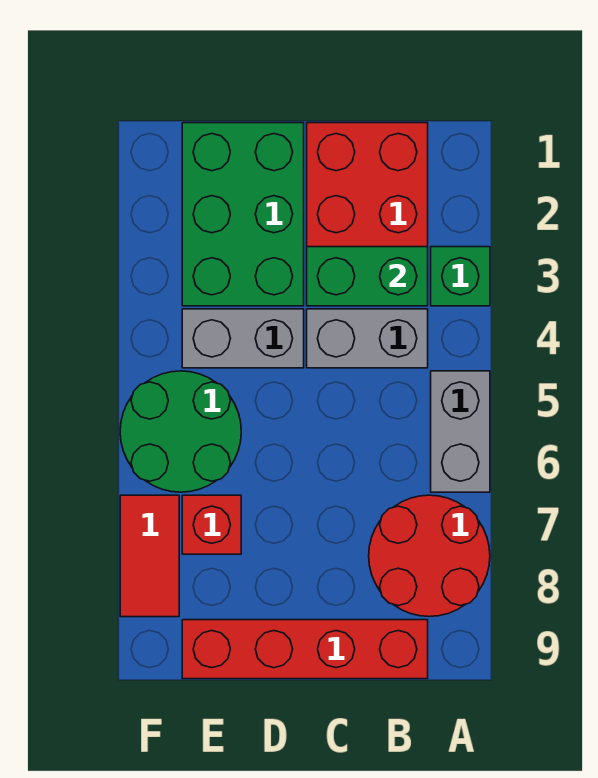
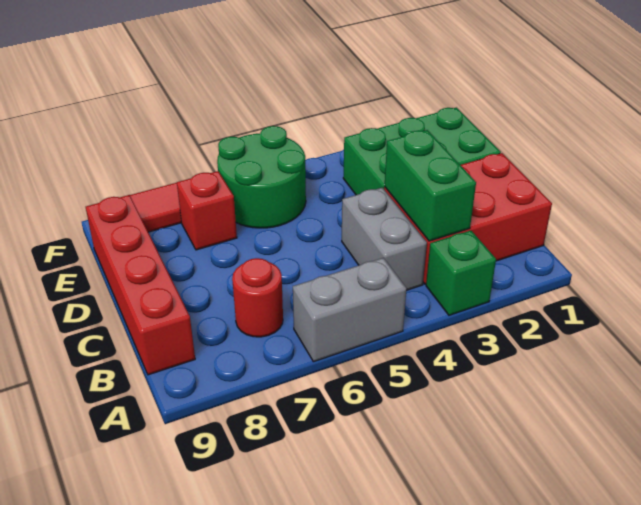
red 2x2 round brick [369,495,490,617] -> red 1x1 round brick [232,258,283,337]
grey 1x2 brick [182,309,304,368] -> none

